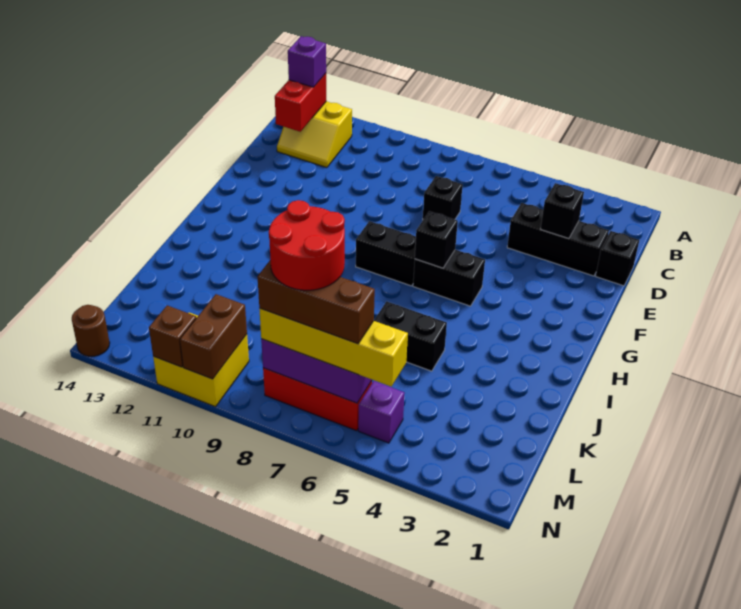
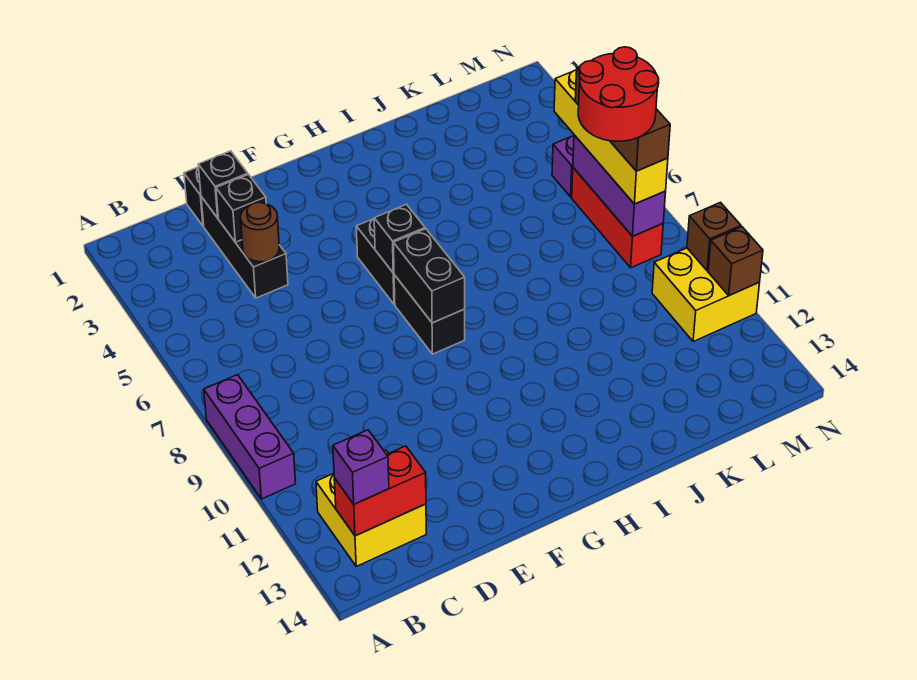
none -> purple 1x3 brick [204,375,296,499]
yellow 2x2 slope [277,101,352,168] -> yellow 2x2 brick [316,450,426,566]
black 1x1 brick [423,176,463,219] -> black 1x1 brick moved to [198,151,248,218]
black 1x2 brick [374,302,447,371] -> black 1x2 brick moved to [393,229,465,323]
brown 1x2 brick [180,294,247,379] -> brown 1x1 brick [687,202,741,271]
brown 1x1 round brick [72,305,110,356] -> brown 1x1 round brick moved to [241,202,279,262]

